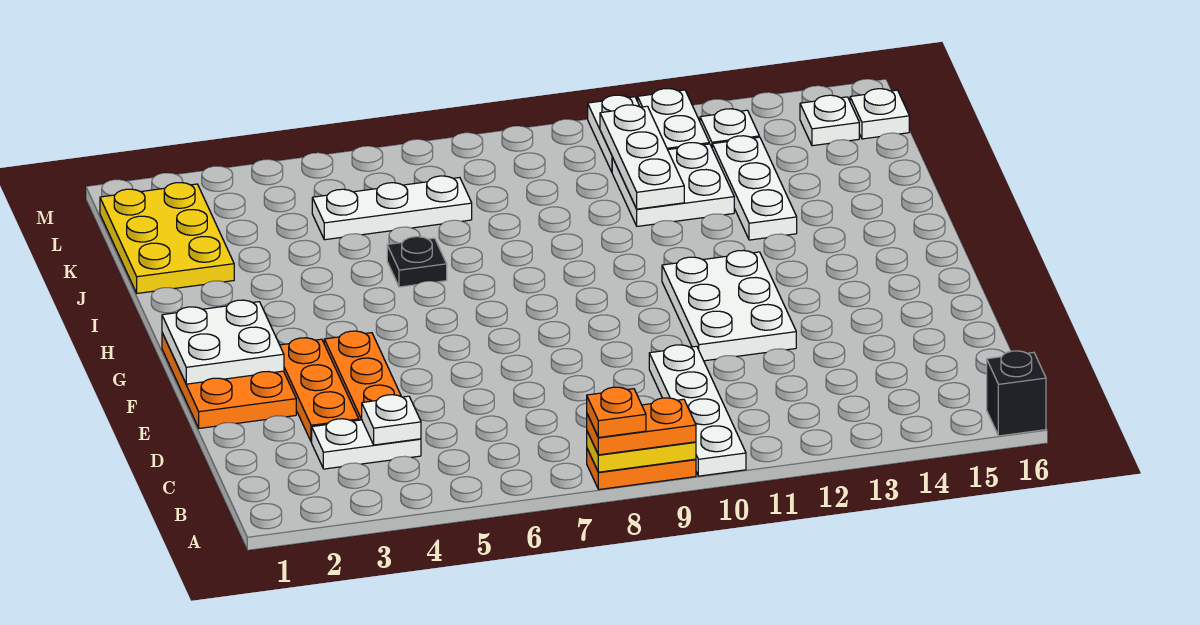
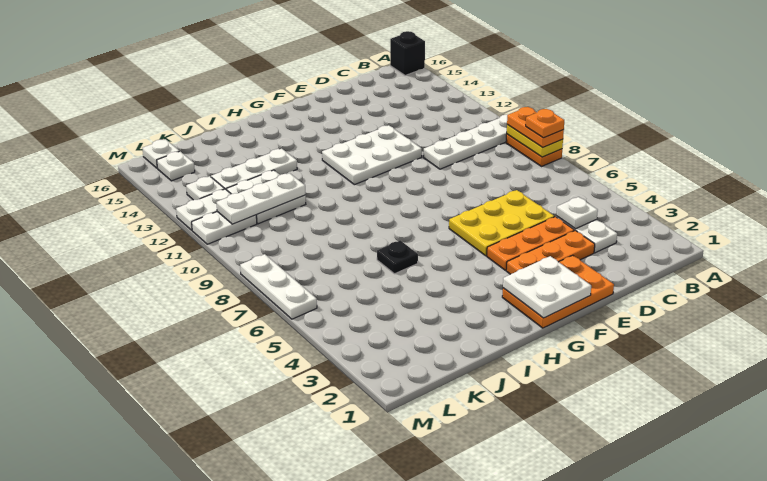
yellow 2x3 plate [100,182,234,293] -> yellow 2x3 plate moved to [449,190,554,256]
white 1x3 plate [312,176,472,240] -> white 1x3 plate moved to [240,254,317,319]

